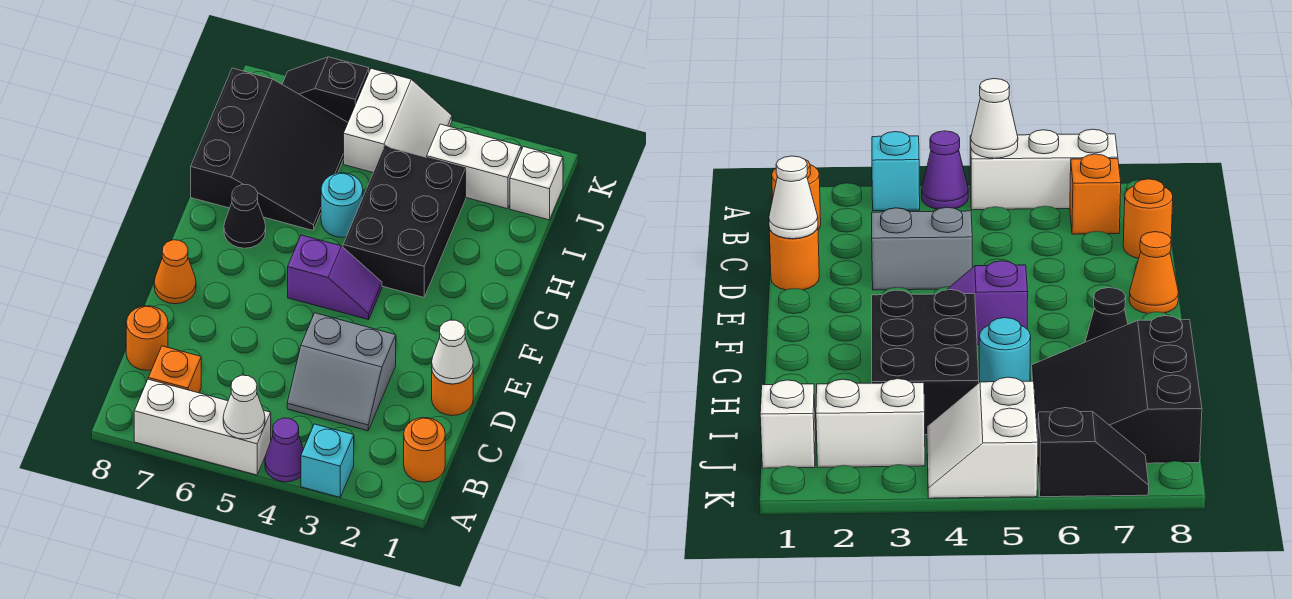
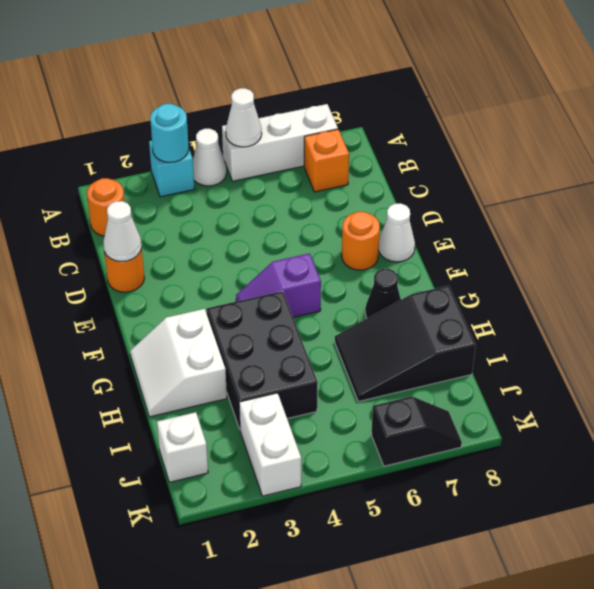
purple 1x1 cone [265,418,303,482] -> white 1x1 cone [193,129,227,186]
grey 2x2 slope [287,313,396,431] -> none
orange 1x1 round brick [126,306,168,370] -> orange 1x1 round brick moved to [342,212,380,270]
orange 1x1 cone [154,240,196,304] -> white 1x1 cone [379,203,415,262]
cyan 1x1 round brick [321,173,363,237] -> cyan 1x1 round brick moved to [150,104,189,162]
black 3x3 slope [191,68,348,230] -> black 2x3 slope [335,286,475,402]
white 1x2 brick [427,124,522,209] -> white 1x2 brick turned to [239,393,301,496]
white 2x2 slope [344,69,452,172] -> white 2x2 slope moved to [130,309,227,417]

